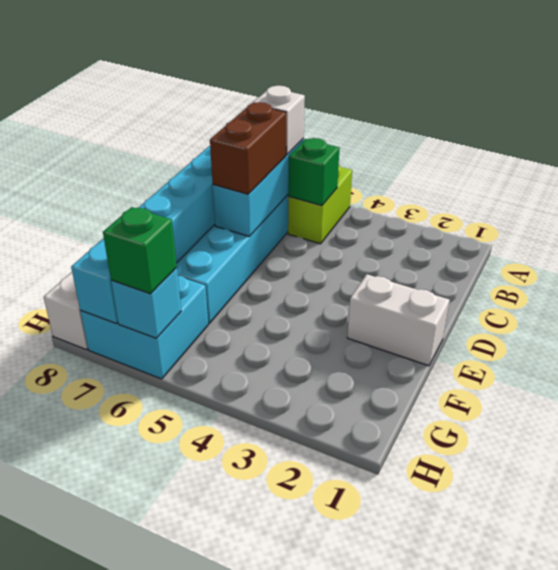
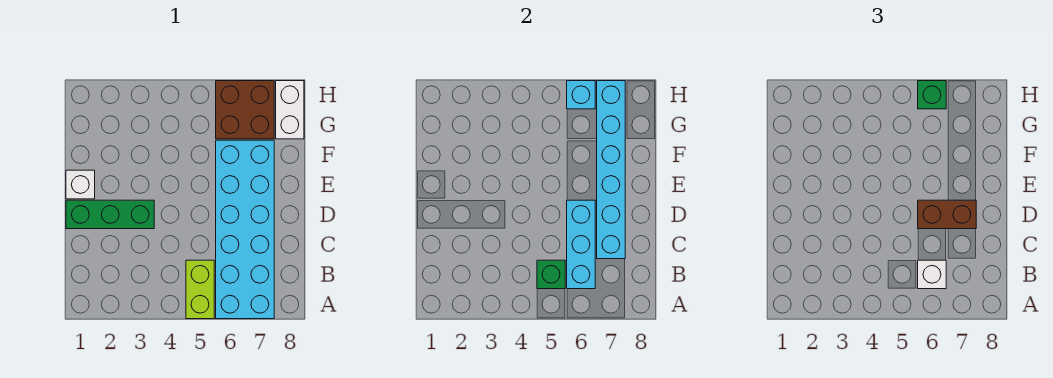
brown 1x2 brick [210,102,286,194] -> brown 1x2 brick turned to [918,200,976,229]
none -> green 1x3 brick [66,200,154,229]
white 1x2 brick [347,274,450,366] -> white 1x1 brick [66,170,95,199]
cyan 2x2 brick [80,276,208,379] -> brown 2x2 brick [216,81,274,139]

